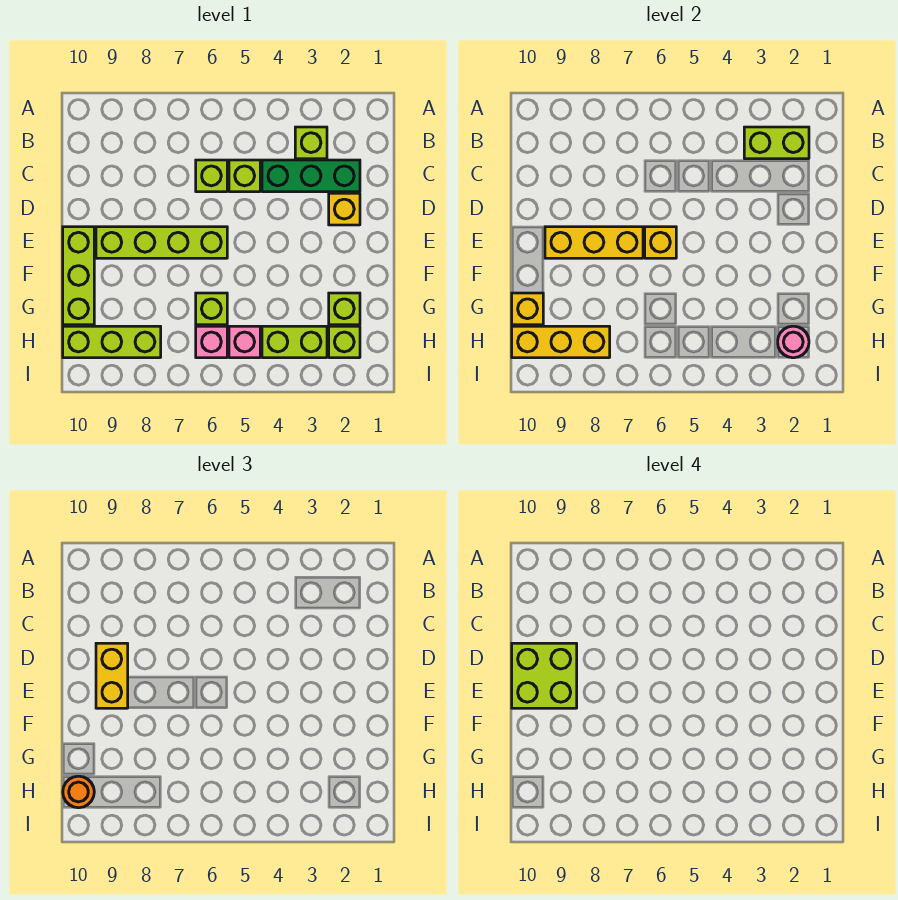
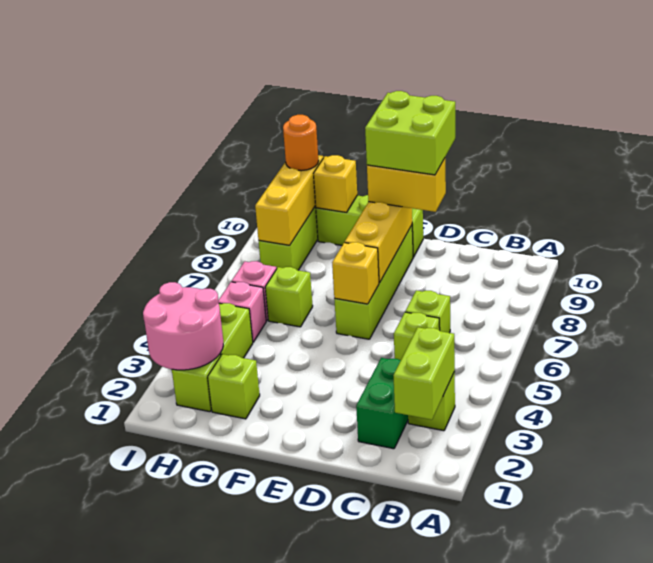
green 1x3 brick [262,160,360,192] -> green 1x2 brick [356,358,408,449]
yellow 1x1 brick [329,193,360,225] -> none
pink 1x1 round brick [778,326,809,358] -> pink 2x2 round brick [143,282,223,370]

